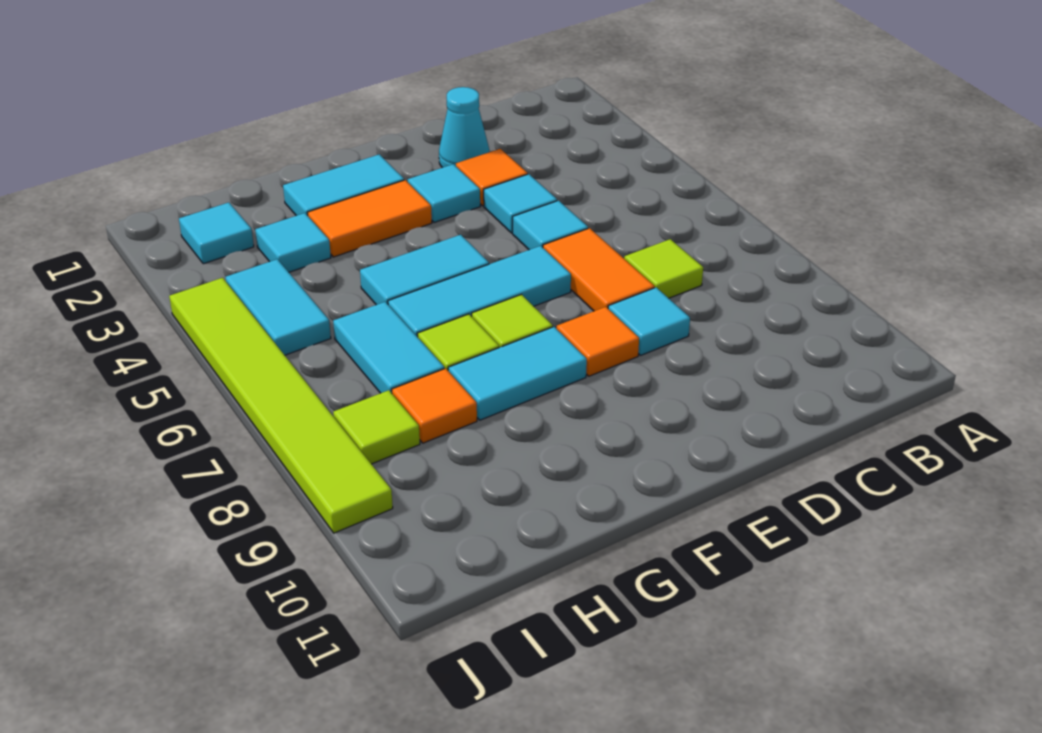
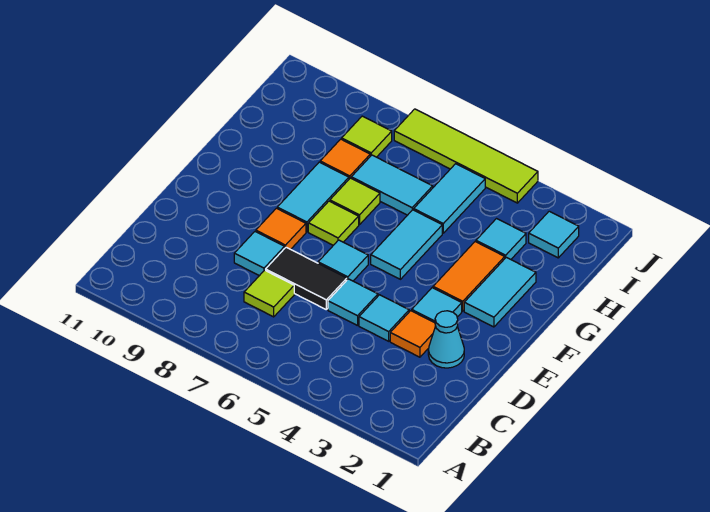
orange 1x2 tile [543,228,655,311] -> black 1x2 tile [266,247,347,309]
cyan 1x3 tile [388,246,571,337] -> cyan 1x1 tile [318,240,368,281]
cyan 1x2 tile [225,259,331,355] -> cyan 1x2 tile turned to [414,164,485,233]
lime 1x6 tile [169,278,393,533] -> lime 1x4 tile [394,109,538,203]

